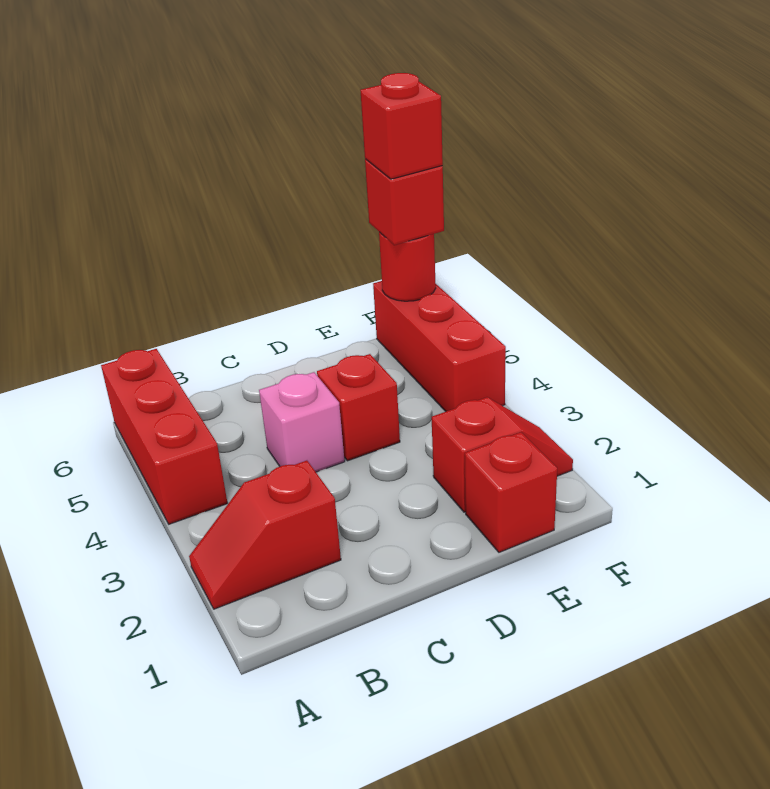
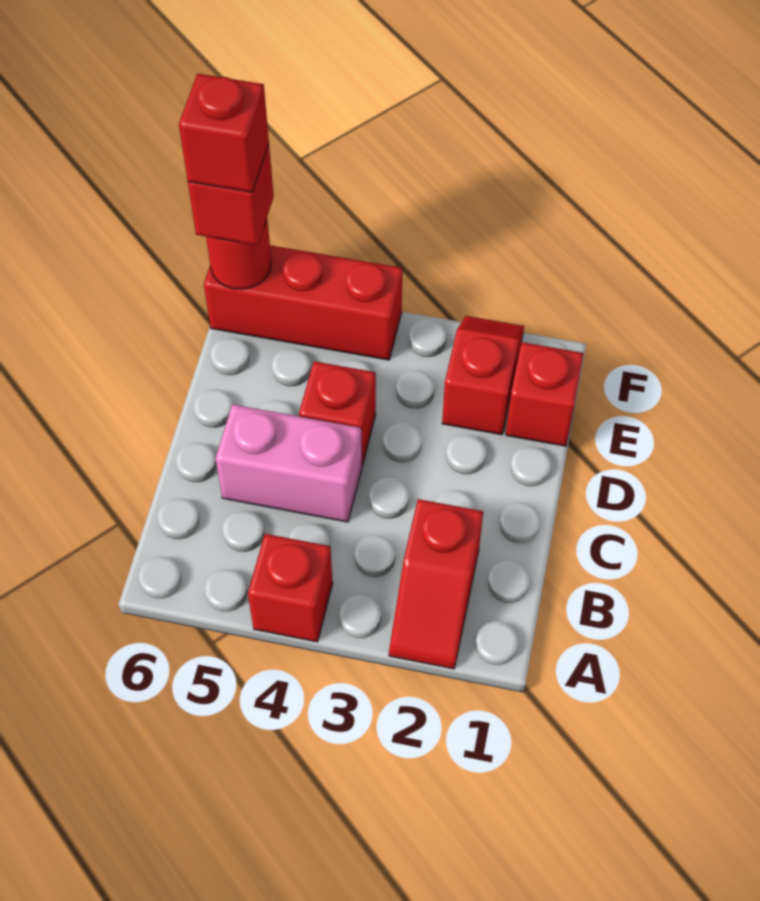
red 1x3 brick [101,349,227,524] -> red 1x1 brick [248,534,333,642]
pink 1x1 brick [259,372,345,472] -> pink 1x2 brick [216,404,362,522]

